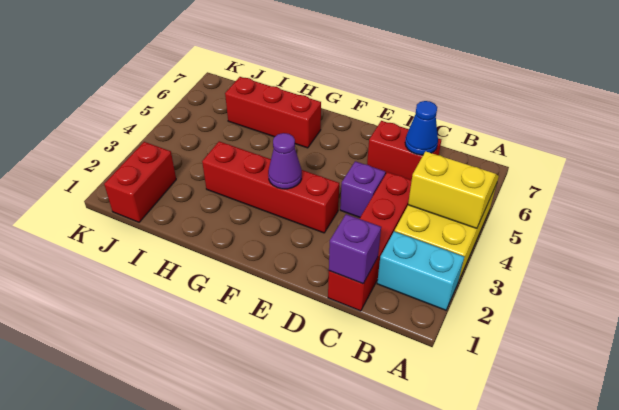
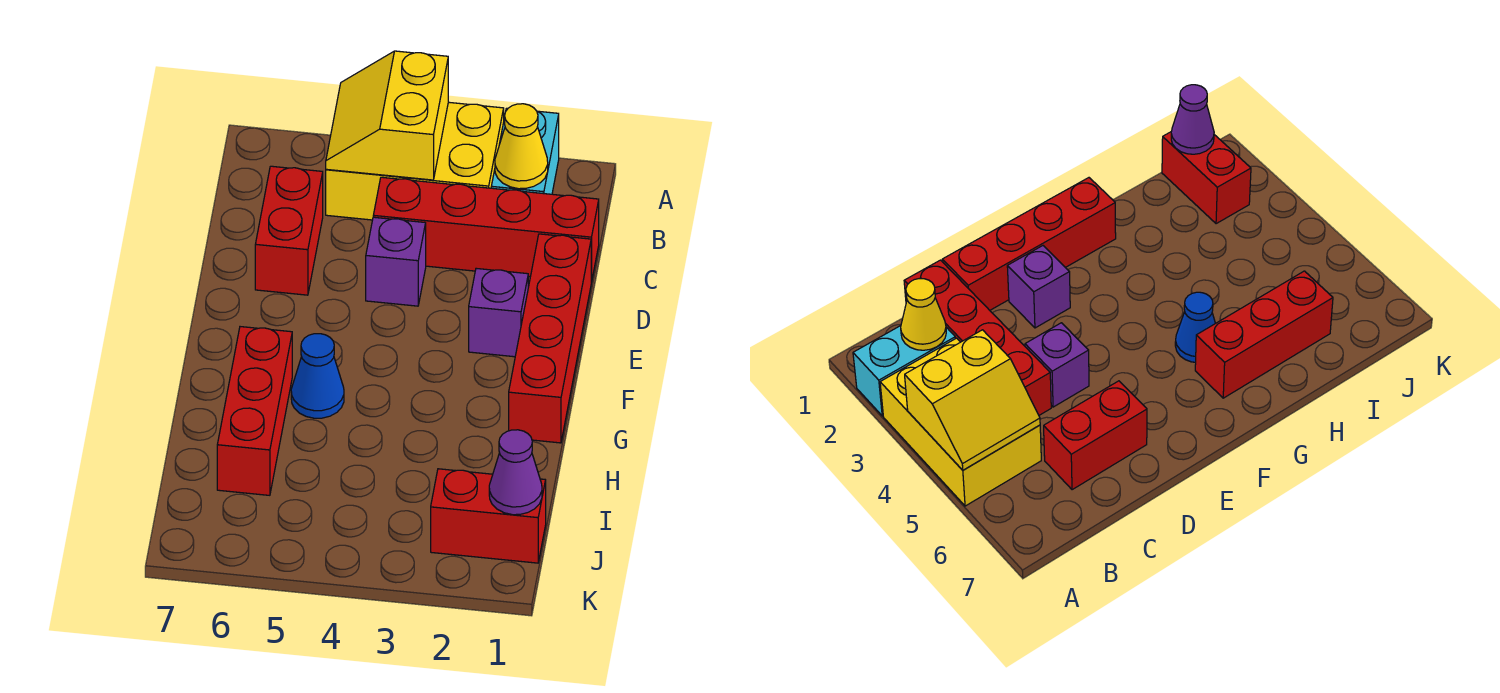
none -> yellow 1x1 cone [495,104,548,189]
purple 1x1 brick [329,214,381,284] -> purple 1x1 brick moved to [469,268,528,357]
blue 1x1 cone [405,101,438,155] -> blue 1x1 cone moved to [291,334,344,418]
red 1x4 brick [202,141,339,233] -> red 1x4 brick moved to [509,234,591,443]
purple 1x1 cone [268,133,302,189] -> purple 1x1 cone moved to [489,430,542,515]

